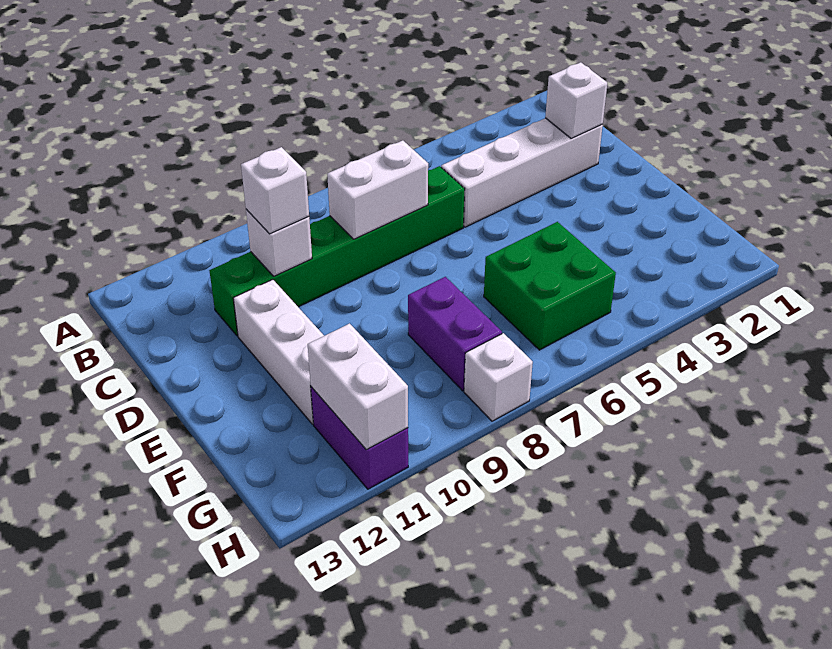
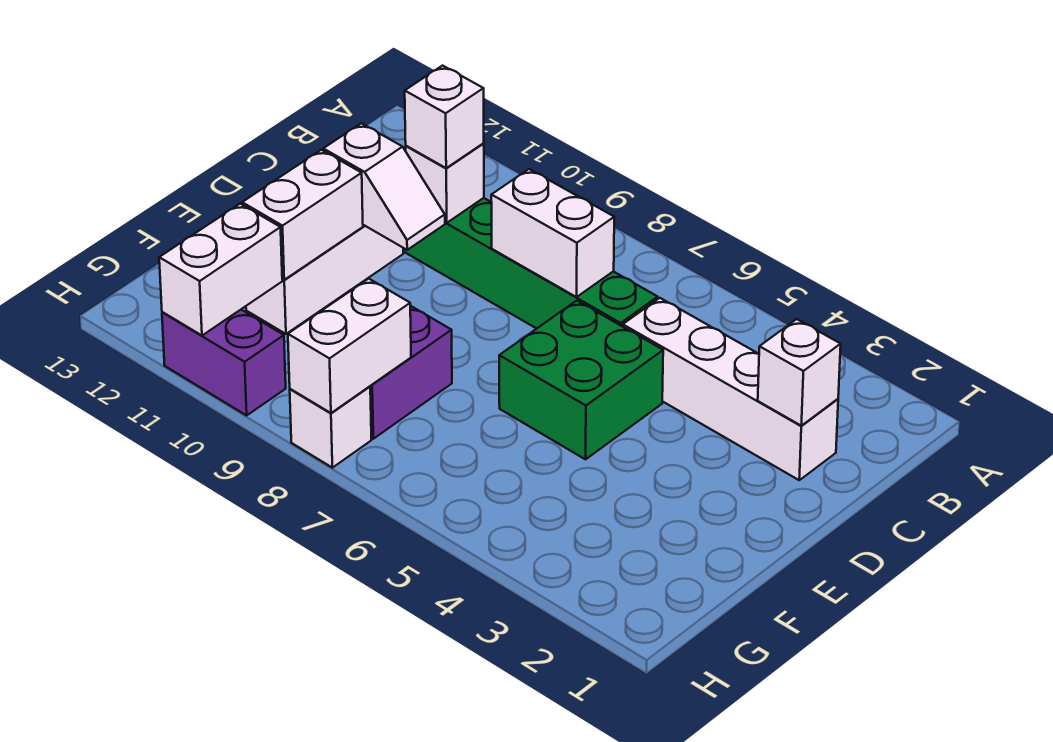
none -> white 1x2 slope [323,123,445,250]
none -> white 1x2 brick [242,150,363,280]
green 2x2 brick [484,222,616,350] -> green 2x2 brick moved to [499,301,663,459]
none -> white 1x2 brick [288,279,411,413]
purple 1x2 brick [311,387,408,489] -> purple 1x2 brick turned to [162,310,286,415]

